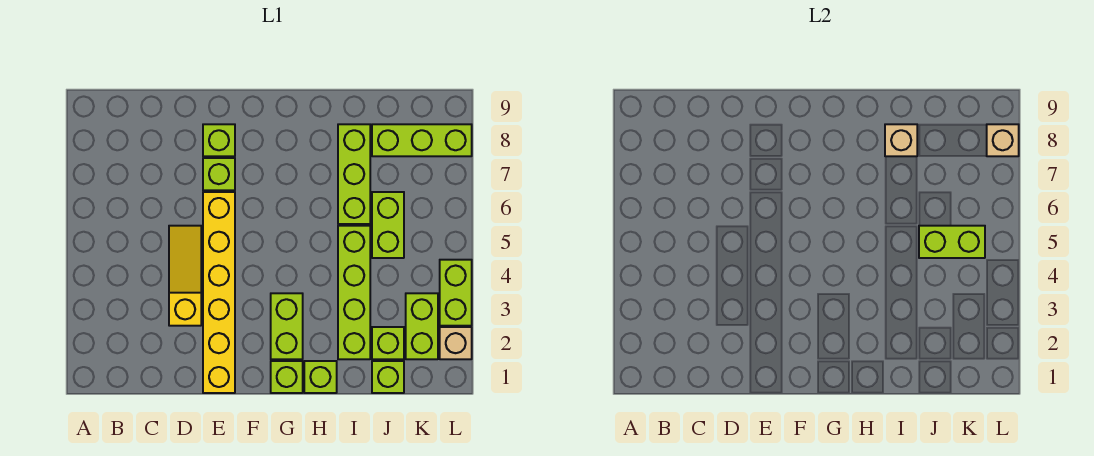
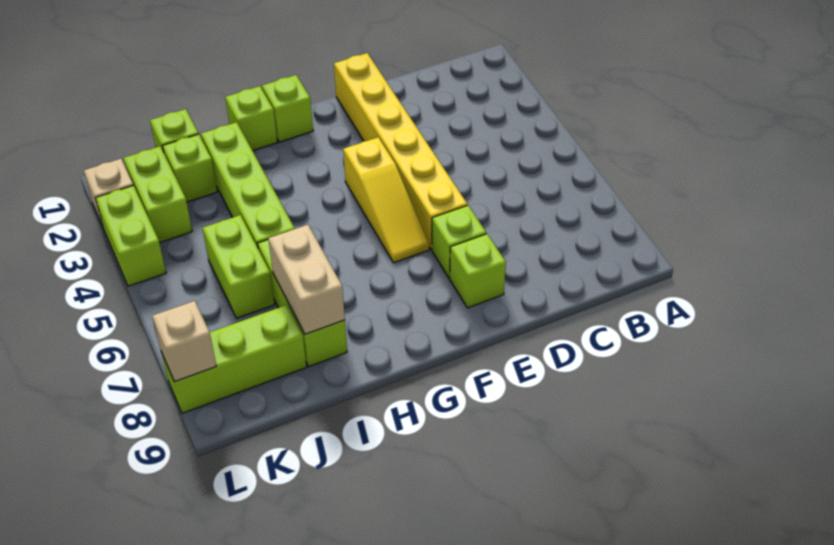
yellow 1x3 slope [169,226,201,326] -> yellow 1x3 slope moved to [343,137,429,263]
lime 1x2 brick [271,293,303,359] -> none
tan 1x1 brick [885,124,917,156] -> tan 1x2 brick [268,225,345,334]
lime 1x2 brick [919,226,985,258] -> none

